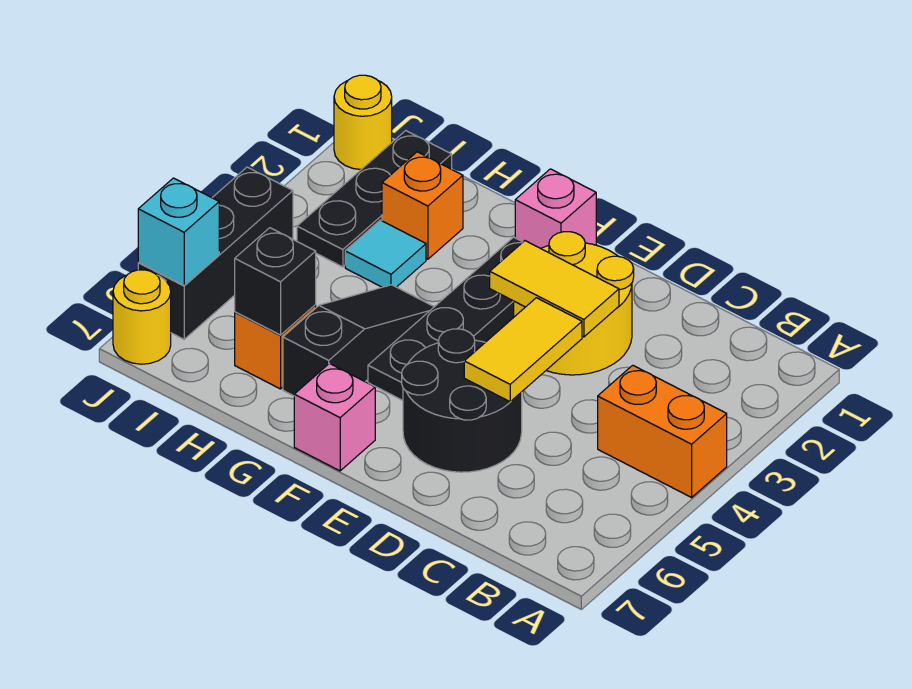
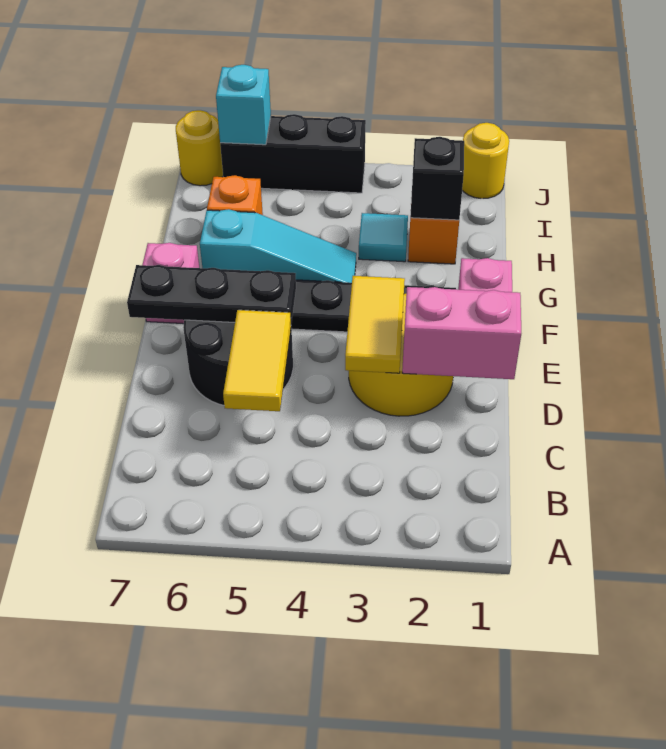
orange 1x2 brick [598,365,727,497] -> none
none -> pink 1x2 brick [402,287,521,379]
yellow 1x2 tile [464,298,582,402] -> yellow 1x2 tile turned to [223,310,291,411]
black 1x3 slope [283,285,434,396] -> cyan 1x3 slope [200,209,356,283]
black 1x1 brick [235,228,316,335] -> black 1x1 brick moved to [410,137,464,220]
black 1x3 plate [297,131,452,267] -> black 1x3 plate moved to [127,265,296,323]

